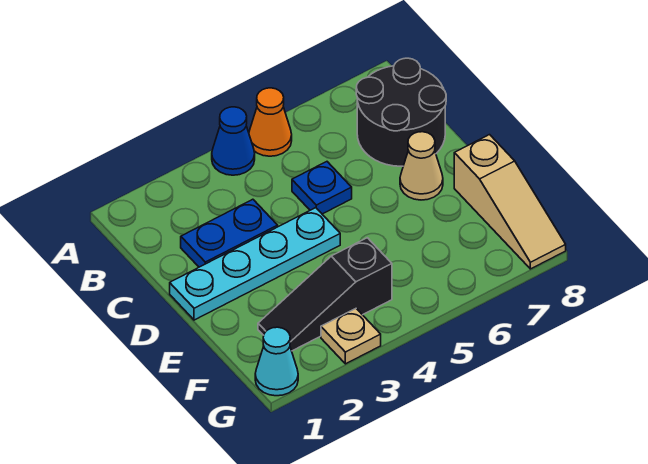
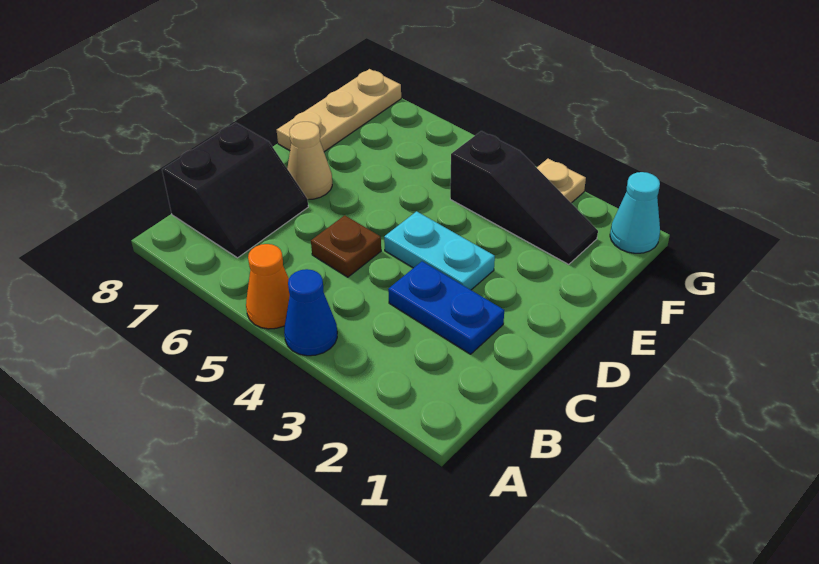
black 2x2 round brick [356,58,446,166] -> black 2x2 slope [162,123,308,258]
blue 1x1 plate [292,162,352,214] -> brown 1x1 plate [311,215,381,277]
cyan 1x4 plate [170,208,340,320] -> cyan 1x2 plate [384,211,495,290]
tan 1x3 slope [454,135,566,269] -> tan 1x3 plate [277,69,401,152]

